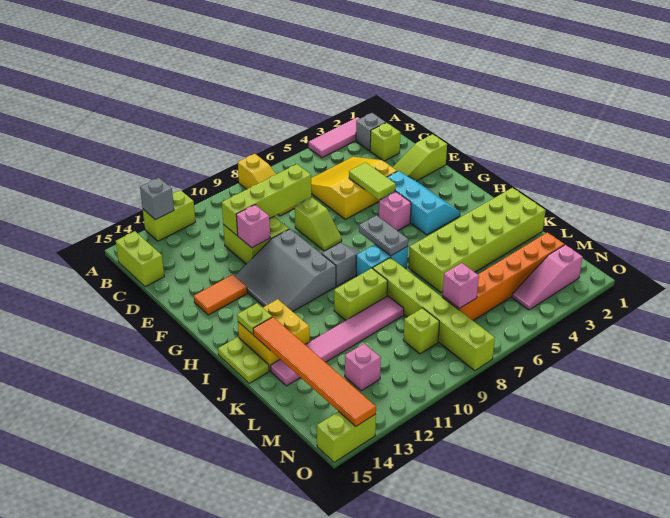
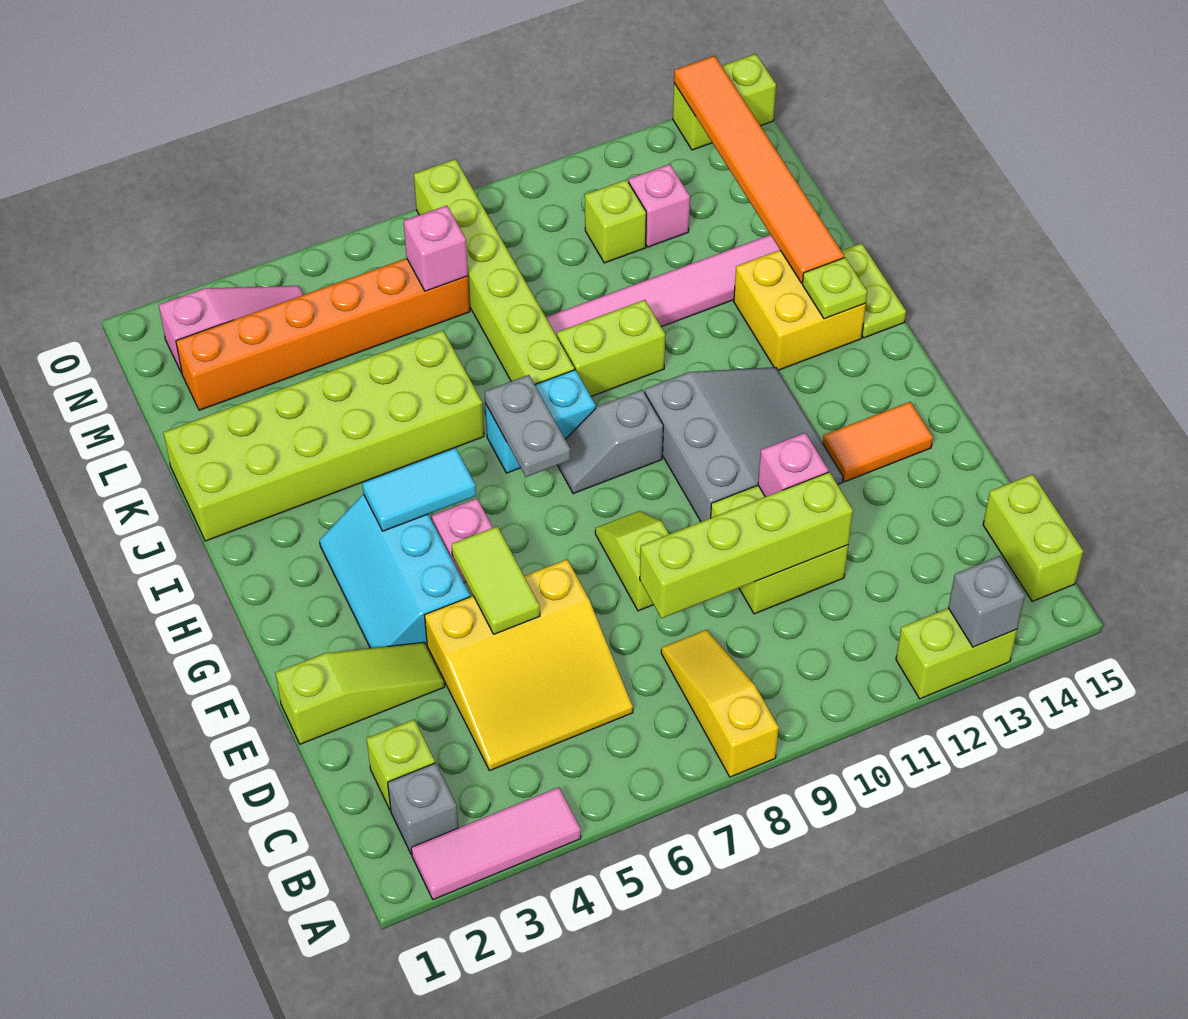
none -> cyan 1x2 tile [362,448,476,531]
lime 1x1 brick [403,308,439,354] -> lime 1x1 brick moved to [585,180,646,263]

